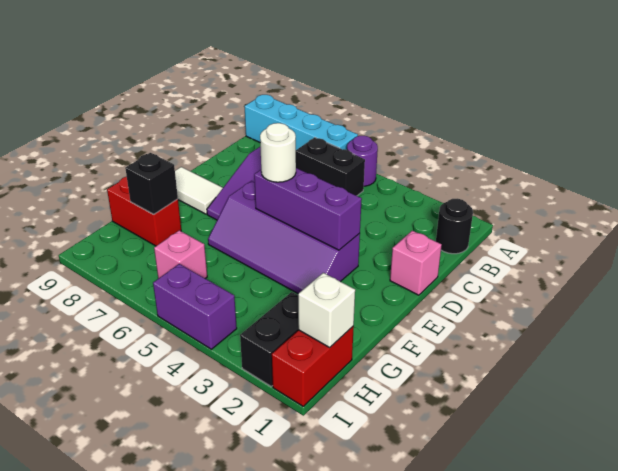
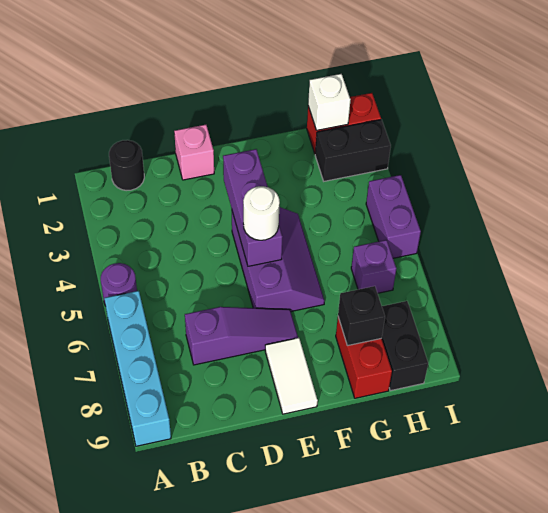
black 1x2 brick [296,138,365,196] -> black 1x2 brick moved to [382,301,428,391]
purple 2x4 slope [208,181,360,294] -> purple 2x3 slope [232,207,324,311]
pink 1x1 brick [154,230,207,279] -> purple 1x1 brick [351,240,396,293]

